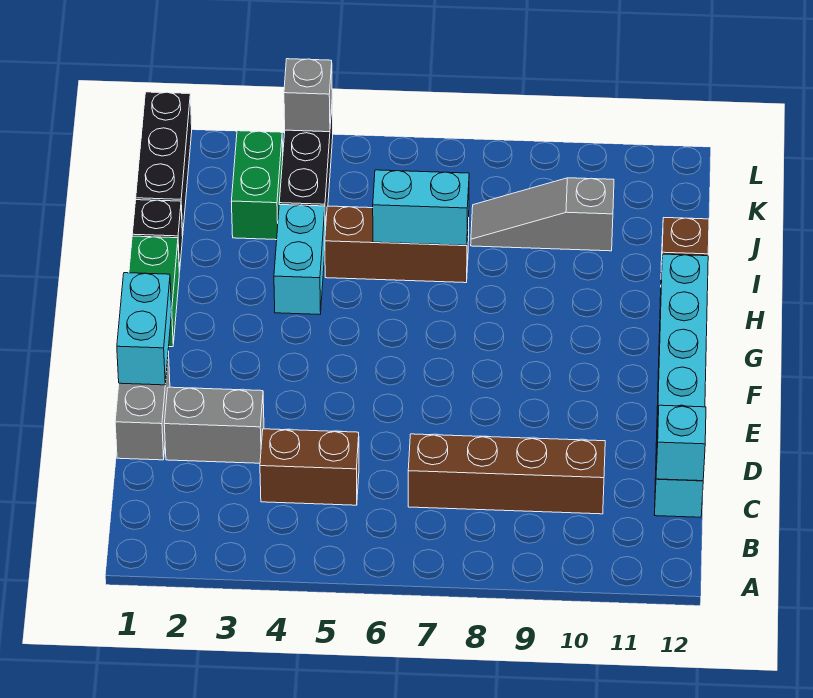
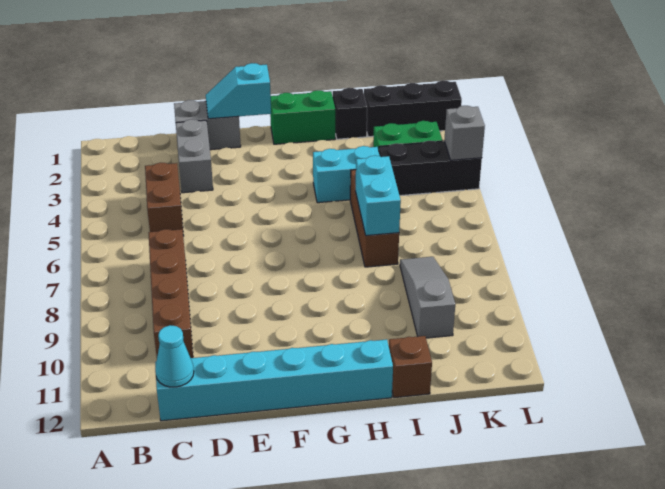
cyan 1x1 brick [656,405,706,481] -> cyan 1x1 cone [155,325,194,387]
cyan 1x2 brick [117,273,172,385] -> cyan 1x2 slope [206,63,271,119]

